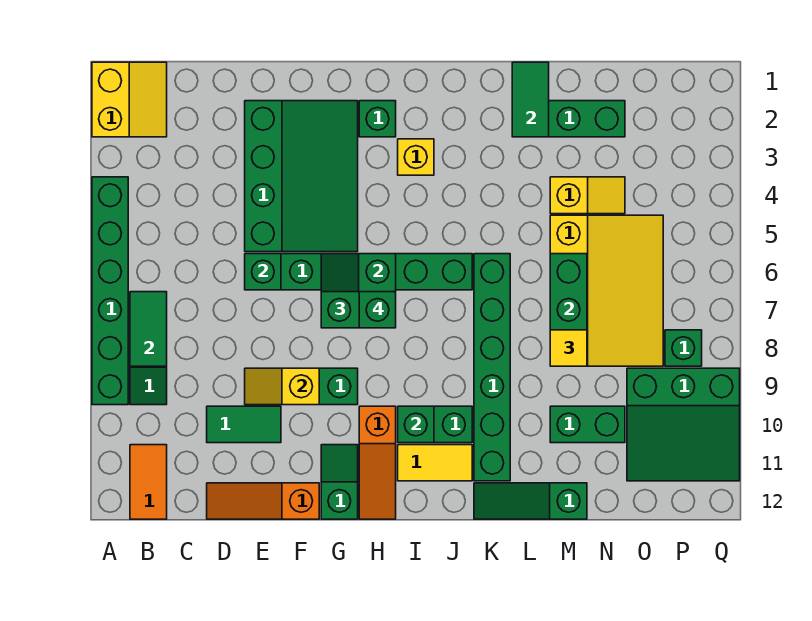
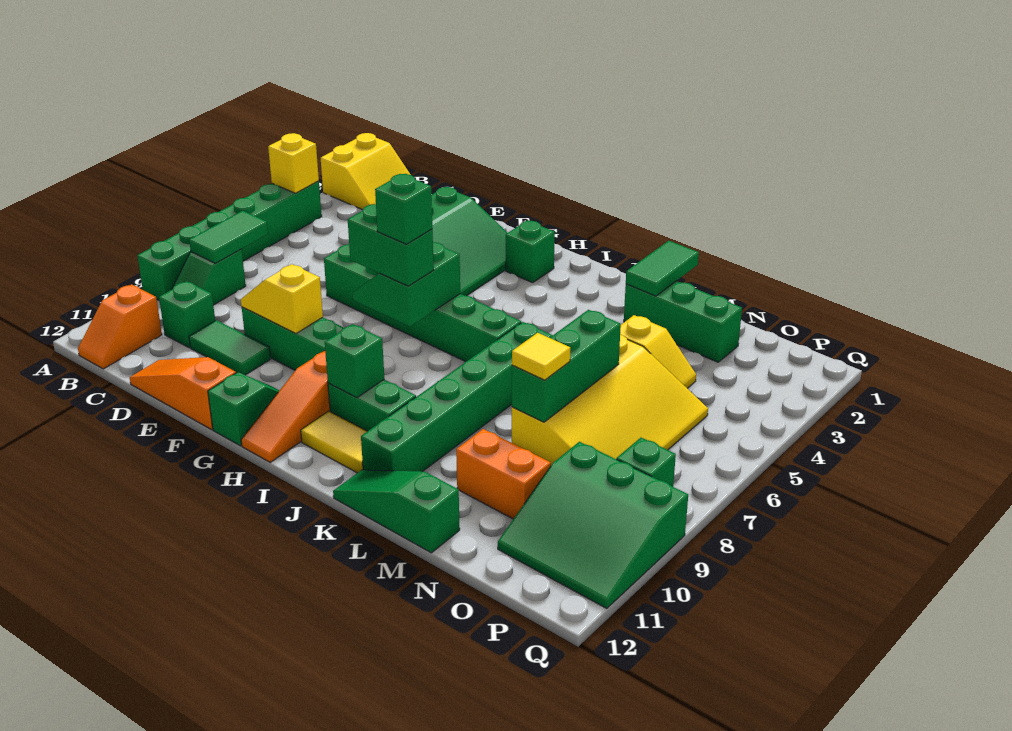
orange 1x2 tile [130,445,167,519] -> orange 1x2 slope [78,284,162,369]
green 1x1 brick [245,254,281,290] -> green 1x1 brick moved to [159,281,215,348]
yellow 1x1 brick [398,139,434,175] -> yellow 1x1 brick moved to [268,133,319,193]
green 1x2 brick [550,406,625,443] -> orange 1x2 brick [456,429,551,519]

